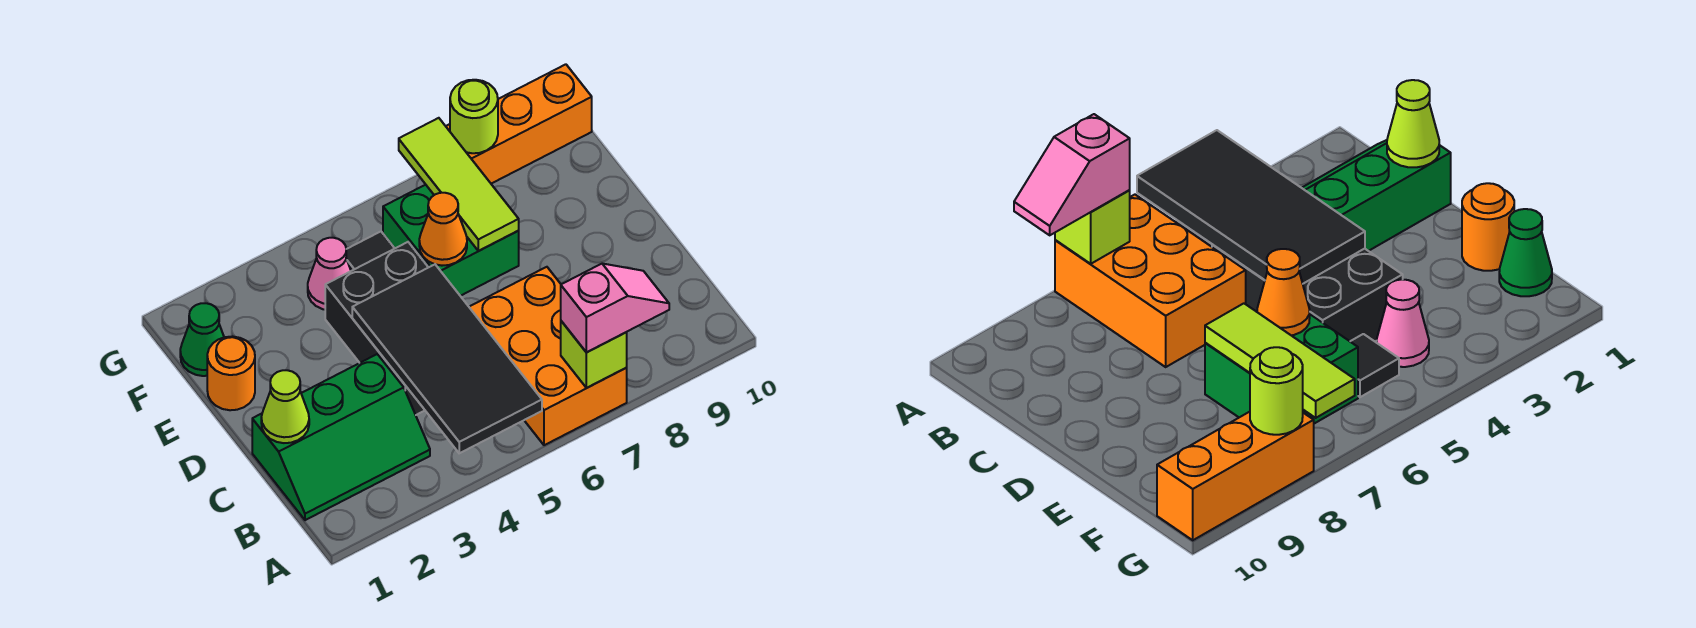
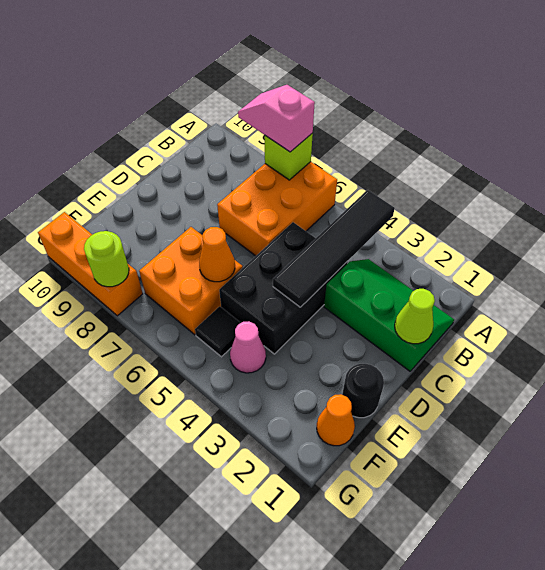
black 2x4 tile [352,264,542,453] -> black 1x4 tile [273,190,395,307]
orange 1x1 round brick [207,337,255,410] -> black 1x1 round brick [342,364,384,418]
green 2x2 brick [383,185,519,296] -> orange 2x2 brick [139,227,243,335]
lime 1x3 tile [399,118,519,251] -> none
green 1x1 cone [180,303,224,376] -> orange 1x1 cone [317,394,355,446]

